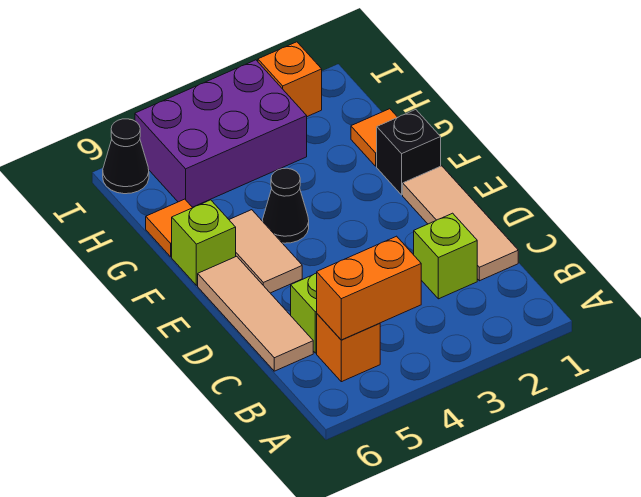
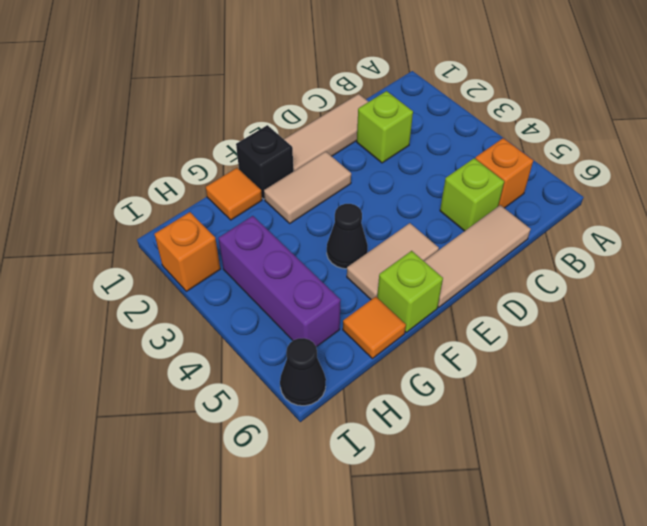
orange 1x2 brick [317,236,421,340] -> none
none -> tan 1x2 tile [264,151,351,223]
purple 2x3 brick [135,60,307,207] -> purple 1x3 brick [219,216,341,347]

